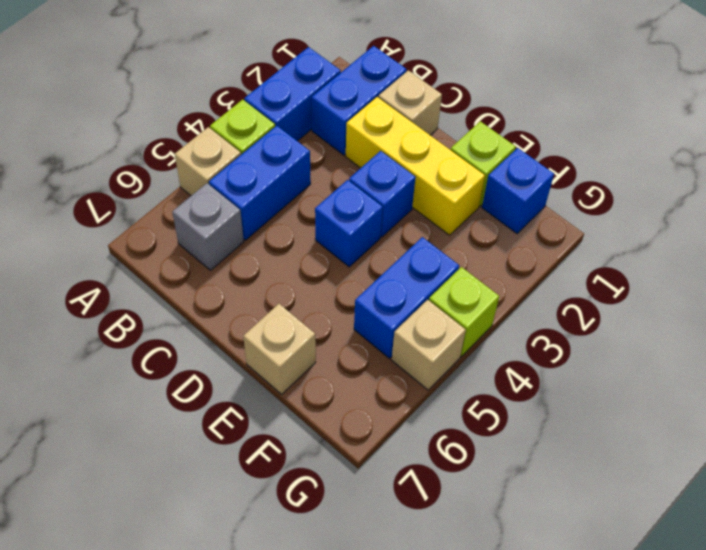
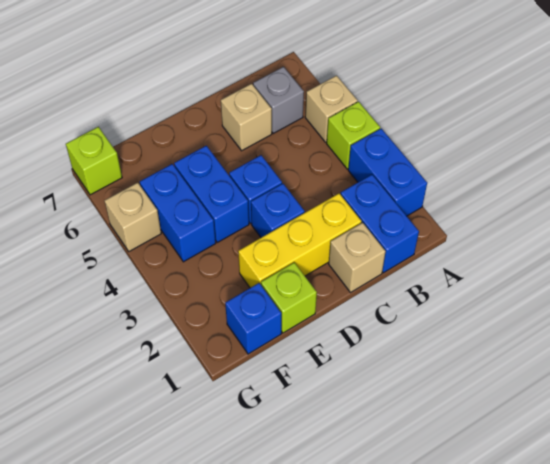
blue 1x2 brick [209,126,311,240] -> blue 1x2 brick moved to [174,146,249,242]
tan 1x1 brick [243,304,316,394] -> tan 1x1 brick moved to [221,84,272,151]
lime 1x1 brick [429,267,499,356] -> lime 1x1 brick moved to [66,127,122,195]

